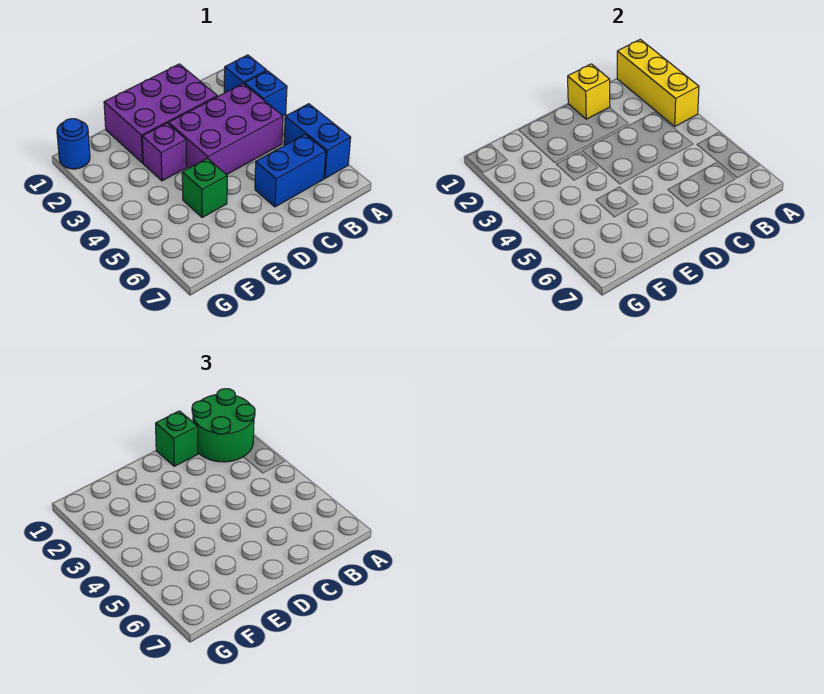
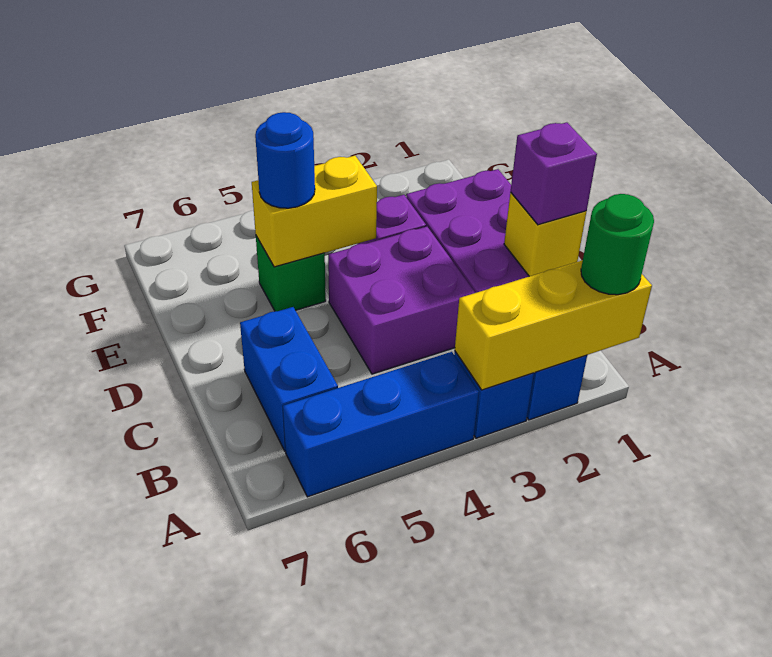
green 2x2 round brick [192,389,255,462] -> green 1x1 round brick [581,194,654,295]
blue 1x2 brick [284,104,351,178] -> blue 1x3 brick [283,352,479,497]
purple 2x3 brick [169,84,283,175] -> purple 2x2 brick [328,227,475,374]
green 1x1 brick [156,411,198,466] -> purple 1x1 brick [511,122,597,225]
none -> yellow 1x2 brick [252,156,377,267]
blue 1x1 round brick [57,119,90,169] -> blue 1x1 round brick moved to [255,112,315,208]

